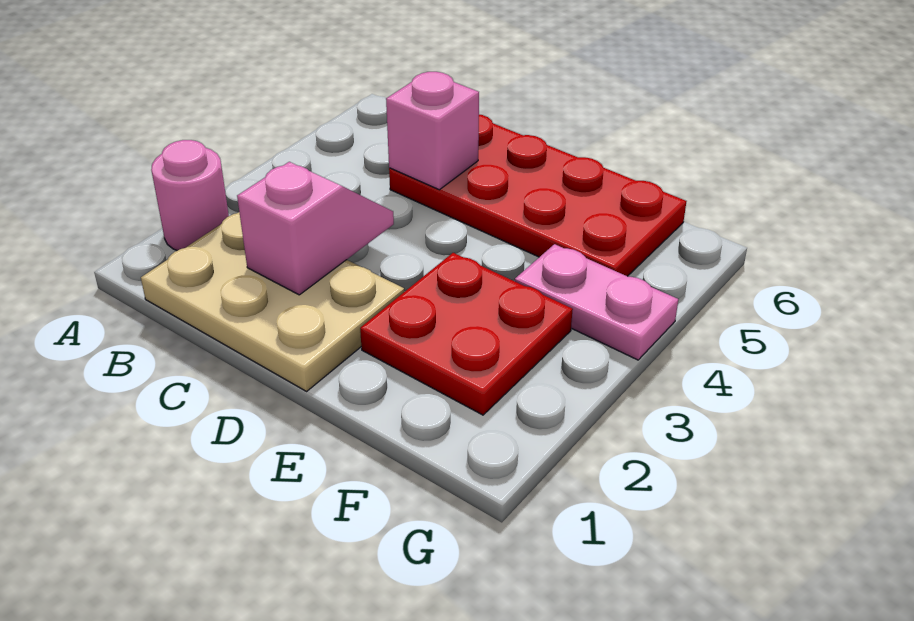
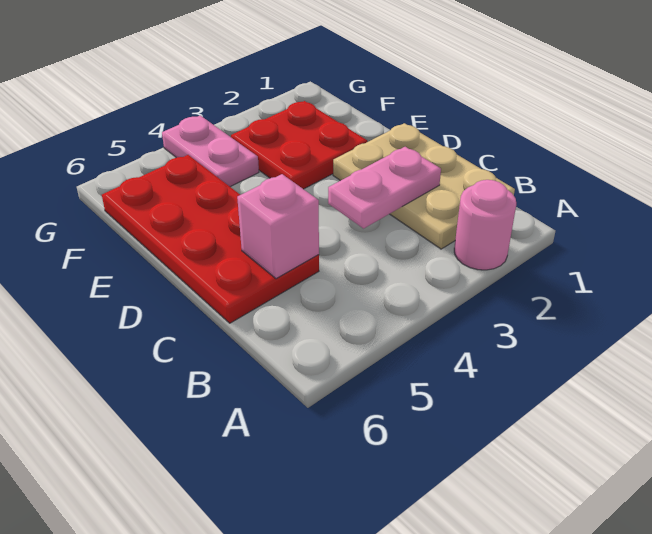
pink 1x2 slope [237,162,394,295] -> pink 1x2 plate [328,147,441,229]

